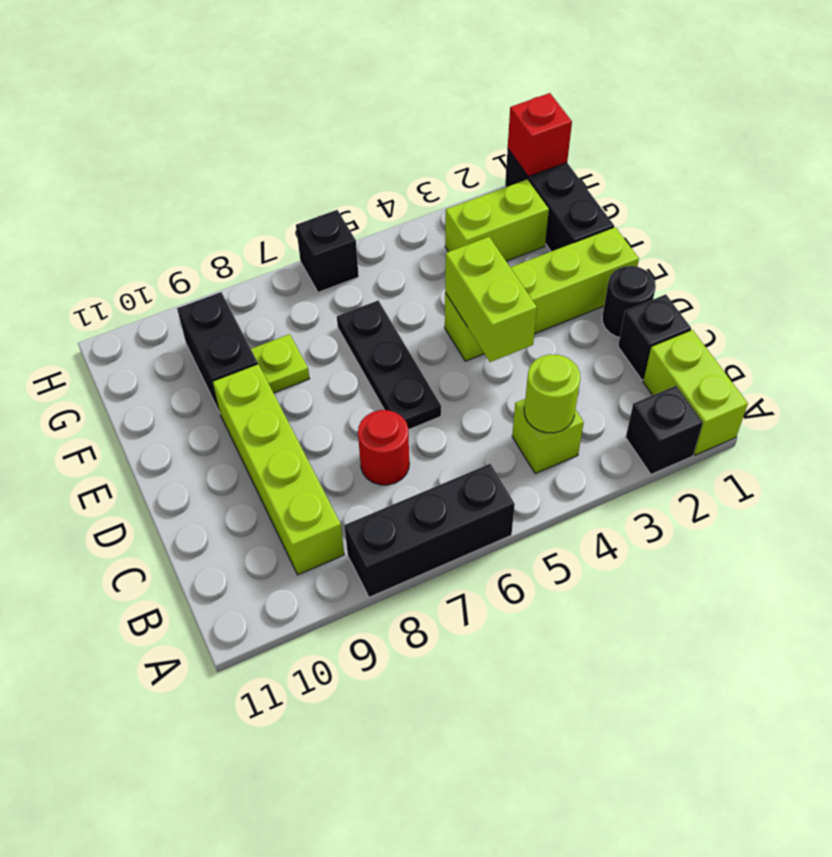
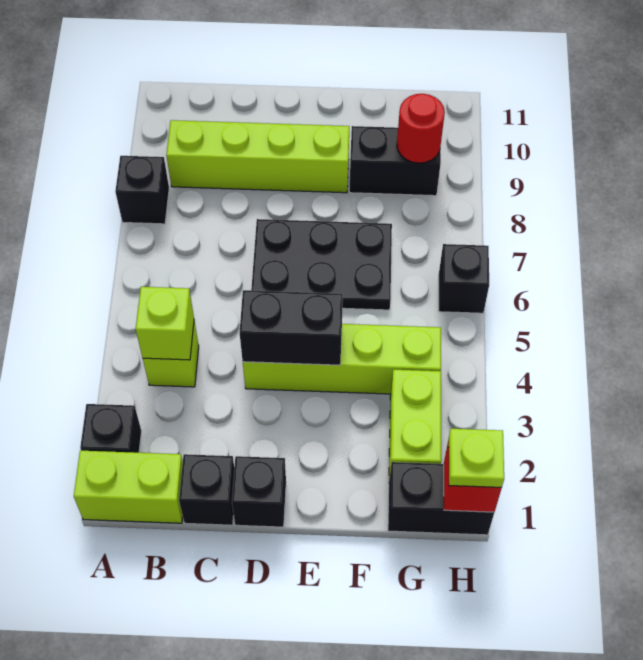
black 1x3 brick [344,464,515,597] -> black 1x1 brick [115,156,169,224]
lime 1x1 round brick [524,354,580,433] -> lime 1x1 brick [136,287,194,360]
red 1x1 round brick [358,410,409,485] -> red 1x1 round brick moved to [397,94,445,163]
black 1x1 round brick [602,266,656,338] -> black 1x1 brick [232,456,286,527]
lime 1x2 brick [445,237,537,362] -> black 1x2 brick [239,290,343,365]
black 1x3 plate [337,301,441,430] -> black 2x3 plate [251,219,392,310]
lime 1x4 brick [445,227,639,361] -> lime 1x4 brick turned to [243,324,441,394]
black 1x3 brick [505,149,614,251] -> black 1x2 brick [388,462,494,535]
lime 1x1 plate [251,334,309,393] -> lime 1x1 plate moved to [449,429,504,488]

